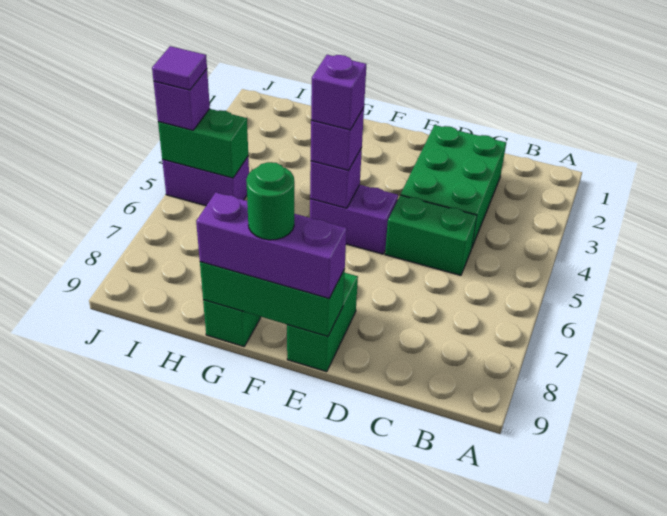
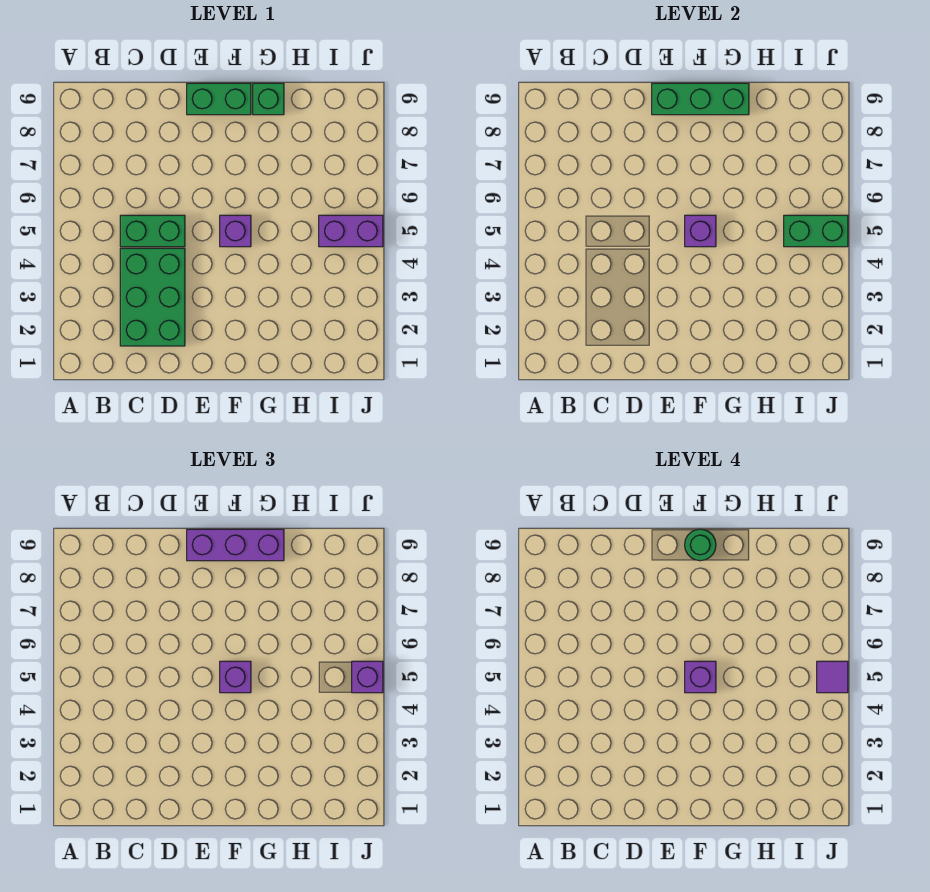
purple 1x2 brick [310,185,398,254] -> purple 1x1 brick [220,215,251,247]
green 1x2 brick [287,273,358,372] -> green 1x2 brick turned to [187,83,251,115]

